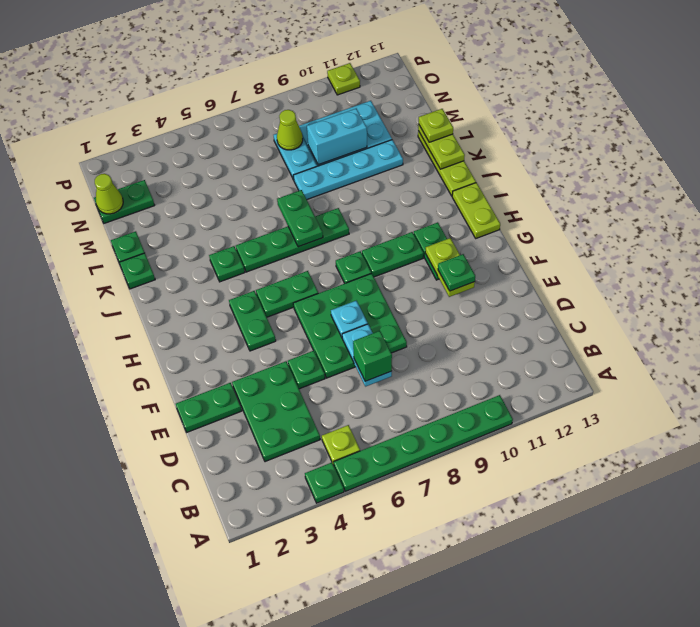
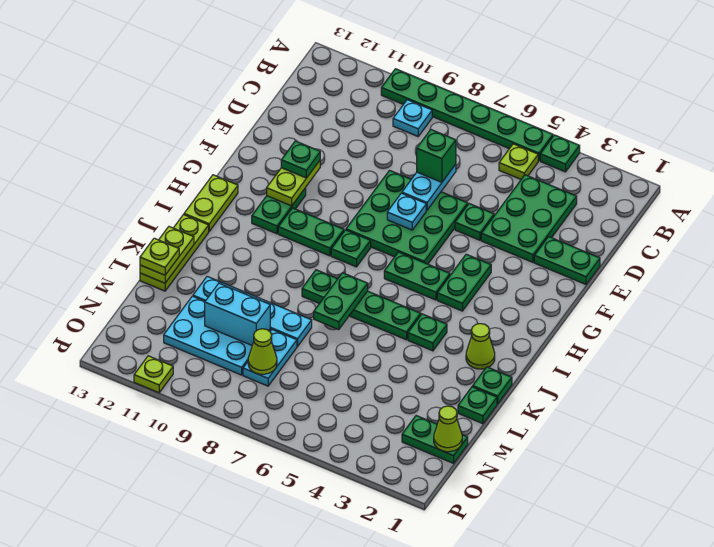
none -> cyan 1x1 plate [393,100,432,136]
none -> lime 1x1 cone [466,324,495,369]

